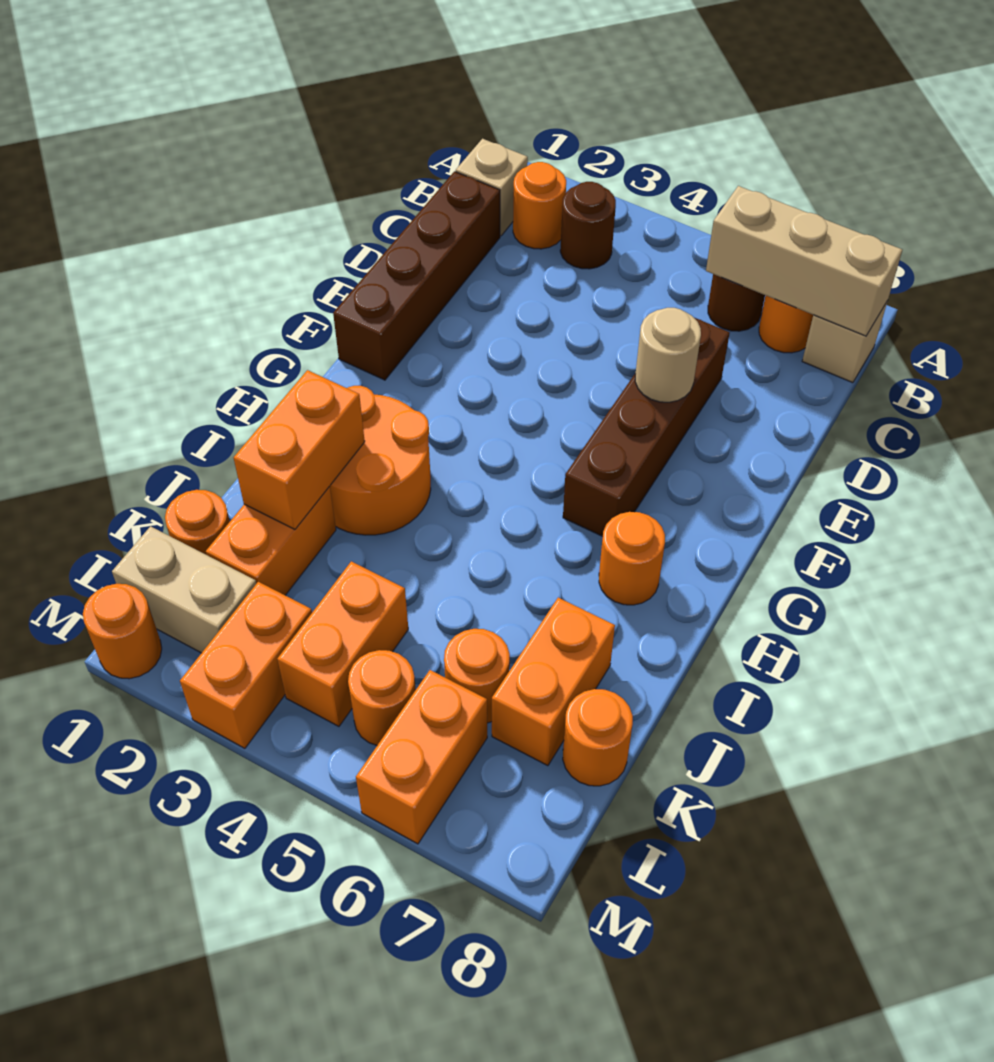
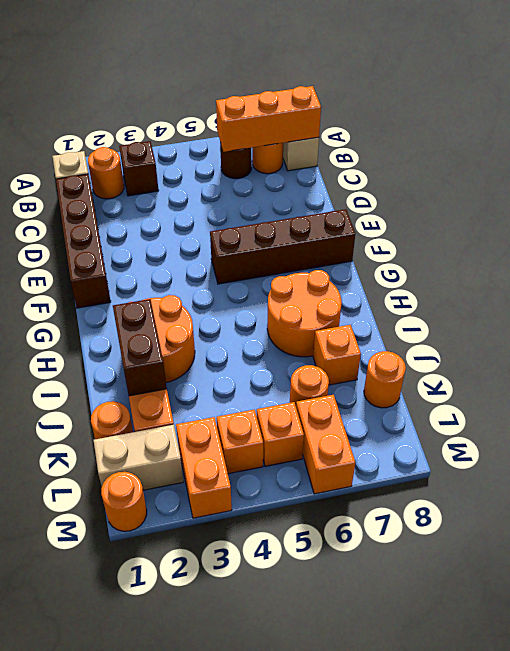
brown 1x1 round brick [560,182,616,269] -> brown 1x1 brick [119,141,159,196]
tan 1x3 brick [706,186,902,336] -> orange 1x3 brick [216,86,321,152]
brown 1x4 brick [563,318,730,536] -> brown 1x4 brick turned to [210,209,355,284]
tan 1x1 round brick [635,308,701,402] -> none
orange 1x1 round brick [599,512,665,605] -> orange 2x2 round brick [267,270,342,357]
orange 1x2 brick [234,370,365,529] -> brown 1x2 brick [113,299,167,396]
orange 1x2 brick [492,598,615,766] -> orange 1x1 brick [313,325,361,385]
orange 1x2 brick [277,561,408,726] -> orange 1x1 brick [217,410,263,474]
orange 1x1 round brick [348,650,416,745] -> orange 1x1 brick [257,402,304,466]

